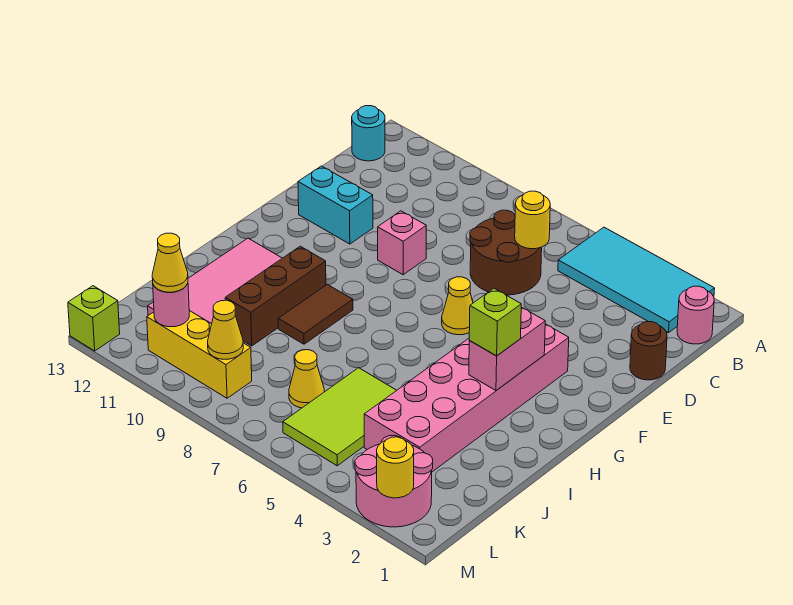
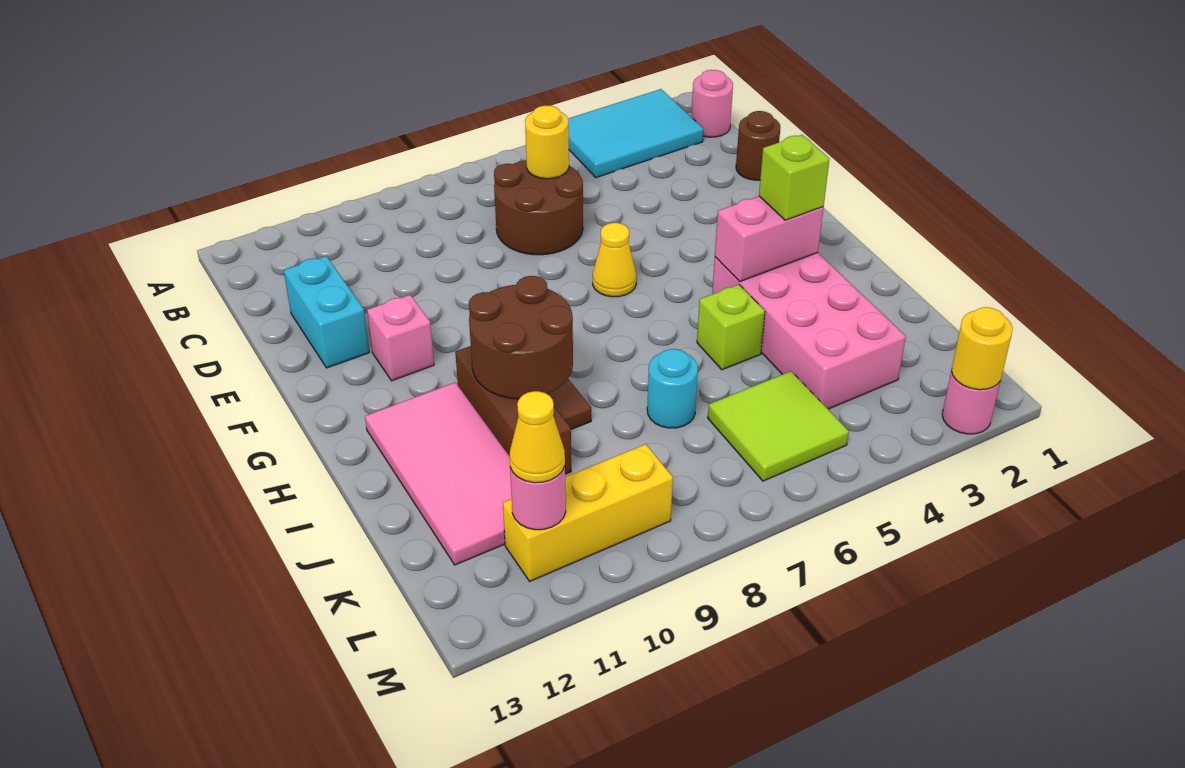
cyan 2x4 tile [558,227,715,333] -> cyan 2x3 tile [568,89,703,178]
cyan 1x1 round brick [352,106,385,161] -> cyan 1x1 round brick moved to [647,349,698,428]
pink 1x1 brick [378,211,426,275] -> pink 1x1 brick moved to [367,295,434,381]
cyan 1x2 brick [298,166,373,244] -> cyan 1x2 brick turned to [284,256,369,368]
pink 2x6 brick [364,324,569,472] -> pink 2x4 brick [712,253,906,409]
pink 1x2 brick [469,307,545,390] -> pink 1x2 brick turned to [715,196,824,282]
none -> brown 2x2 round brick [469,276,573,399]
lime 2x3 tile [283,368,397,466] -> lime 2x2 tile [708,371,849,481]
yellow 1x1 cone [289,350,324,408] -> none
pink 2x2 round brick [355,436,433,527] -> pink 1x1 round brick [942,372,1000,434]
yellow 1x1 cone [208,300,243,359] -> none
lime 1x1 brick [68,286,120,351] -> lime 1x1 brick moved to [697,284,765,370]

